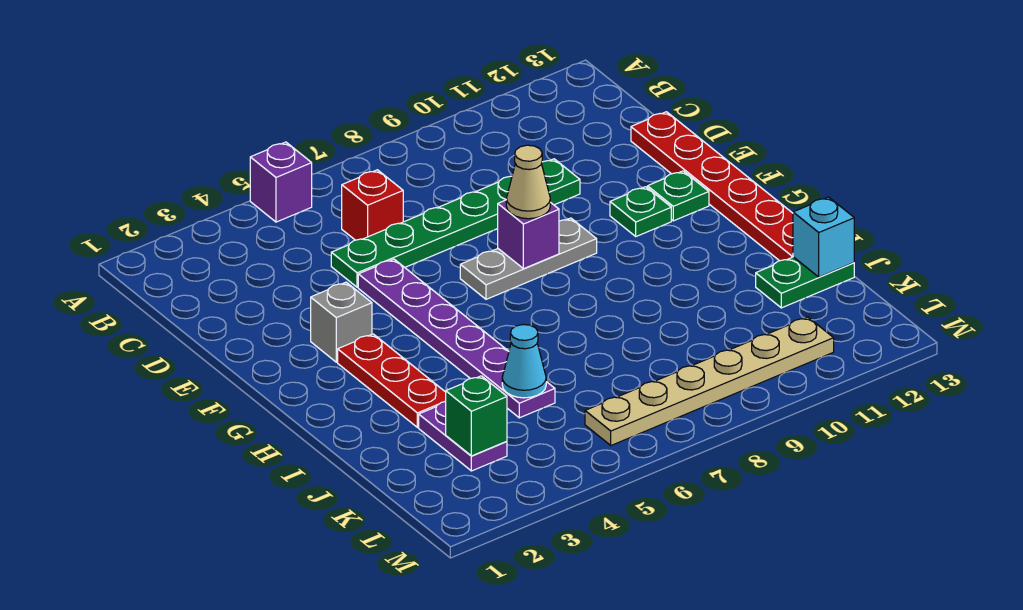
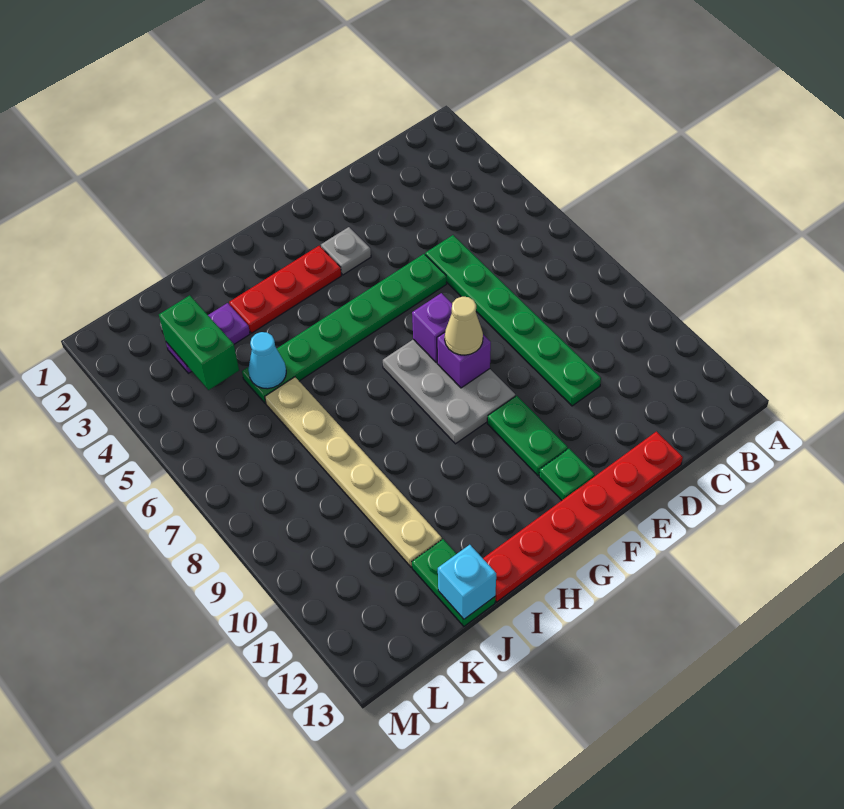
purple 1x1 brick [250,142,312,222] -> purple 1x1 brick moved to [412,293,452,362]
red 1x1 brick [342,170,403,240] -> none
purple 1x6 plate [358,259,555,418] -> green 1x6 plate [242,254,447,403]
grey 1x1 brick [311,282,372,362] -> grey 1x1 plate [321,227,371,275]
grey 1x3 plate [460,218,597,299] -> grey 2x3 plate [383,339,515,444]
green 1x1 plate [610,187,671,236] -> green 1x2 plate [487,396,568,476]
green 1x1 brick [445,376,507,456] -> green 1x2 brick [159,295,239,390]
tan 1x6 plate [585,317,834,445] -> tan 1x6 plate moved to [265,377,442,567]

